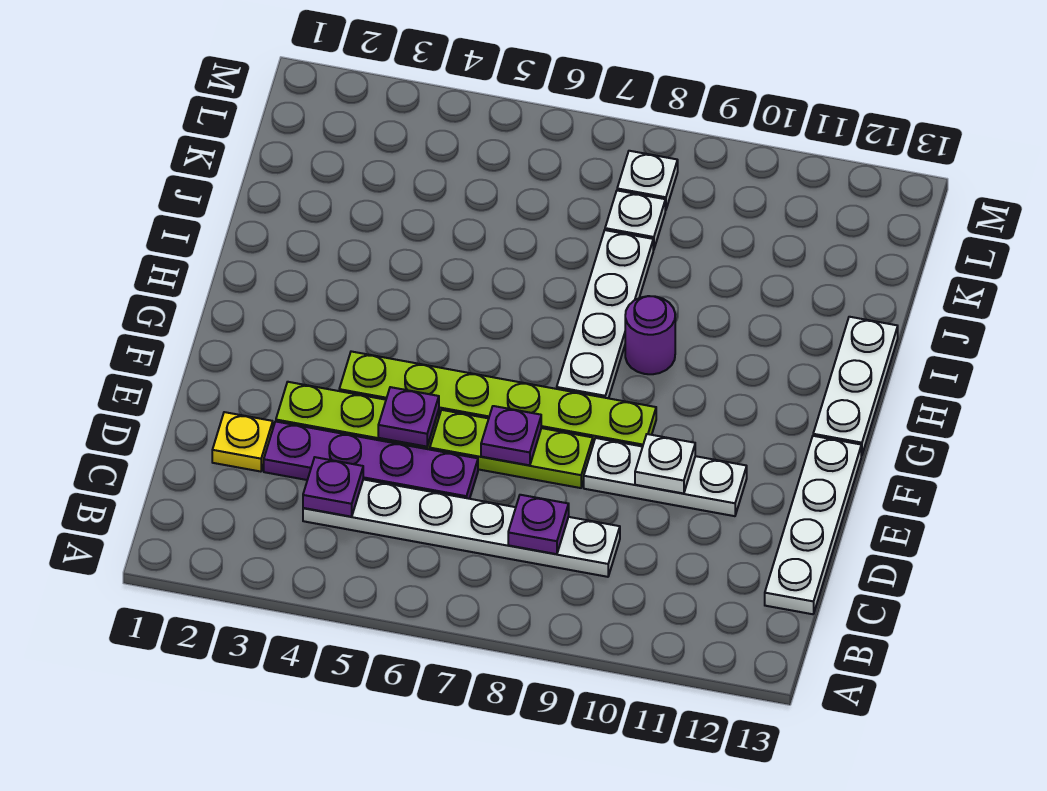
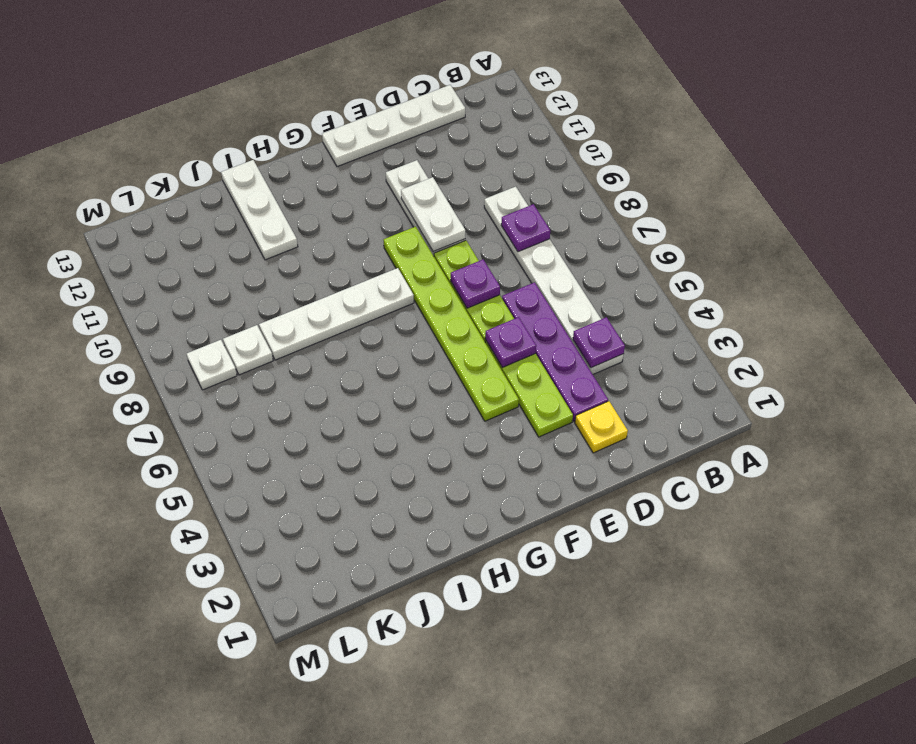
white 1x1 plate [635,434,695,494] -> white 1x2 plate [401,177,465,252]
white 1x3 plate [813,317,898,456] -> white 1x3 plate turned to [221,160,298,260]
purple 1x1 round brick [625,296,675,374] -> none

